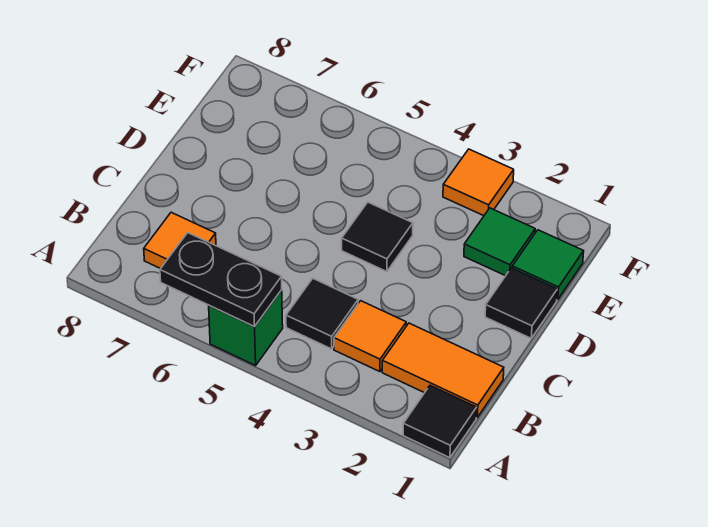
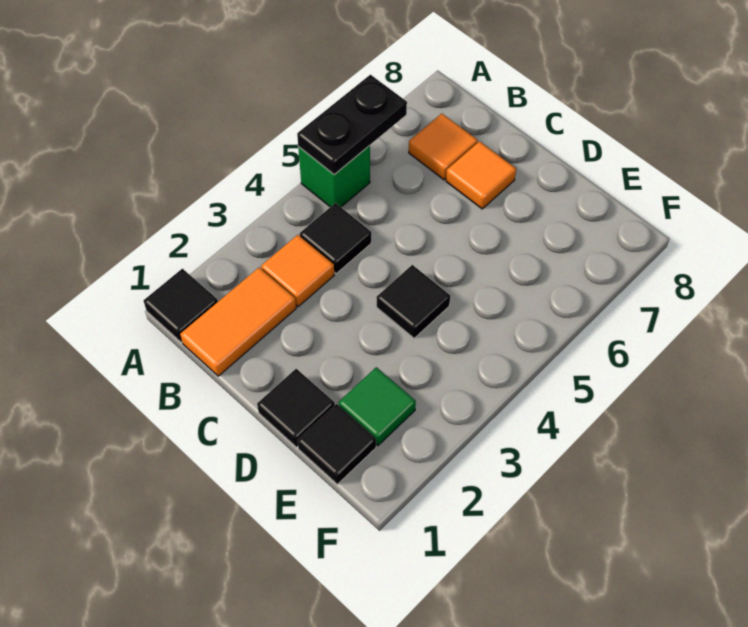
green 1x1 tile [512,230,584,300] -> black 1x1 tile [297,404,376,484]
orange 1x1 tile [443,149,514,216] -> orange 1x1 tile moved to [446,141,516,209]

